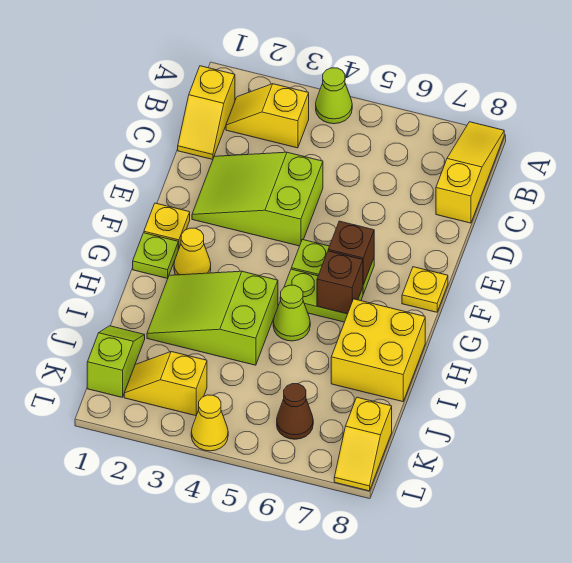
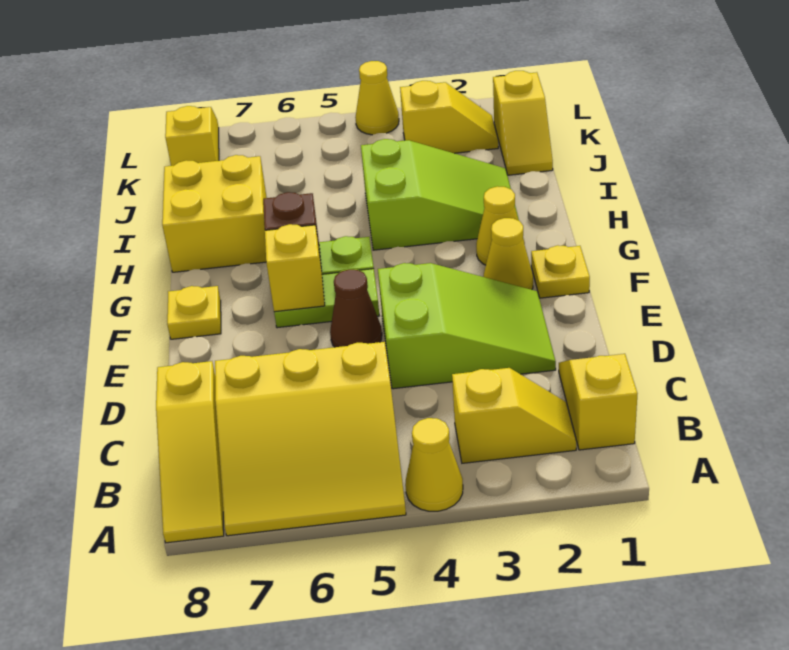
lime 1x1 cone [316,68,352,124] -> yellow 1x1 cone [405,418,463,511]
none -> yellow 3x3 slope [215,342,406,536]
none -> yellow 1x1 cone [483,218,533,290]
brown 1x1 brick [328,221,374,285] -> yellow 1x1 brick [265,224,325,312]
lime 1x1 plate [133,233,178,279] -> none
lime 1x1 cone [273,285,310,341] -> none
lime 1x2 slope [87,326,145,397] -> yellow 1x2 slope [493,71,553,175]
brown 1x1 cone [277,384,313,439] -> brown 1x1 cone moved to [330,269,382,347]

